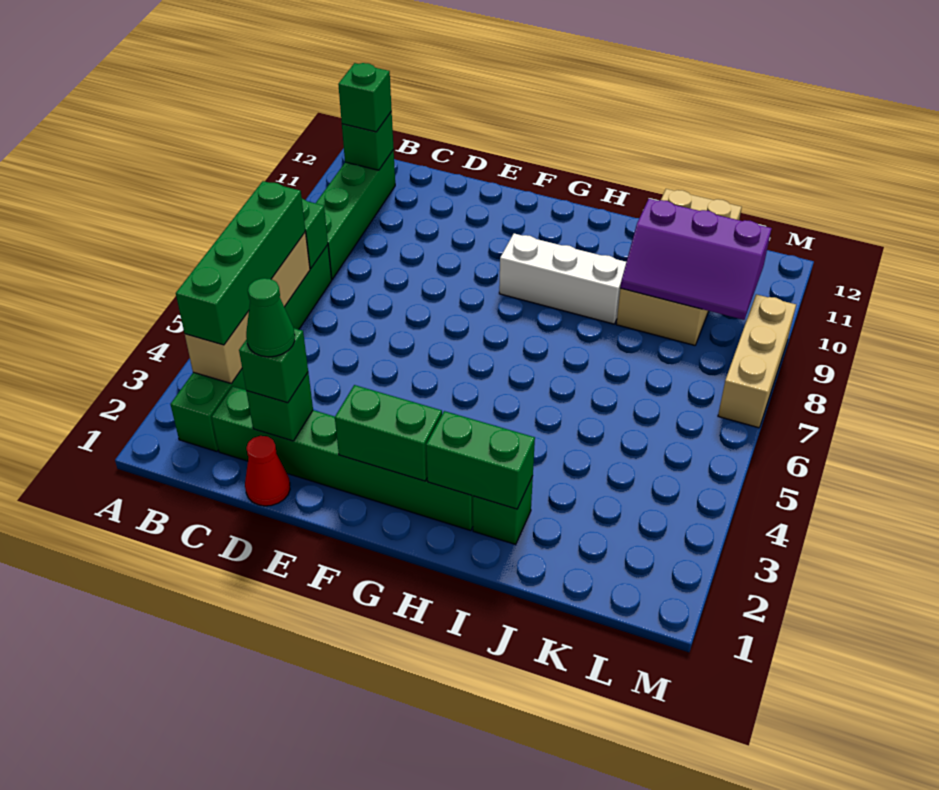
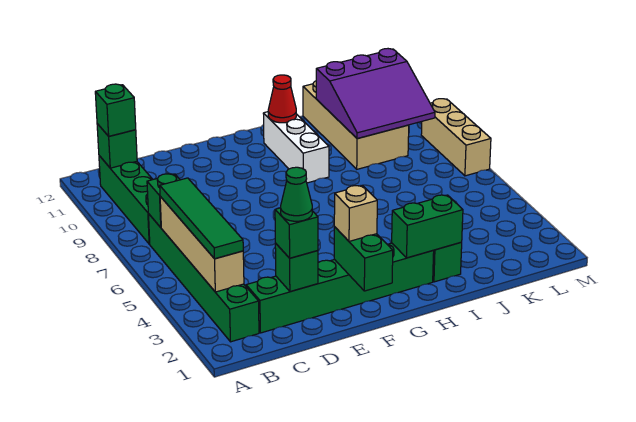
green 1x4 brick [176,181,305,345] -> green 1x4 tile [160,178,243,259]
red 1x1 cone [245,436,290,506] -> red 1x1 cone moved to [268,75,296,123]
green 1x2 brick [335,385,442,481] -> green 1x2 brick turned to [334,227,393,291]
none -> tan 1x1 brick [334,185,377,241]
white 1x3 brick [499,233,626,324] -> white 1x3 brick turned to [263,112,329,183]
purple 2x3 slope [621,199,772,320] -> purple 3x3 slope [316,49,435,139]

